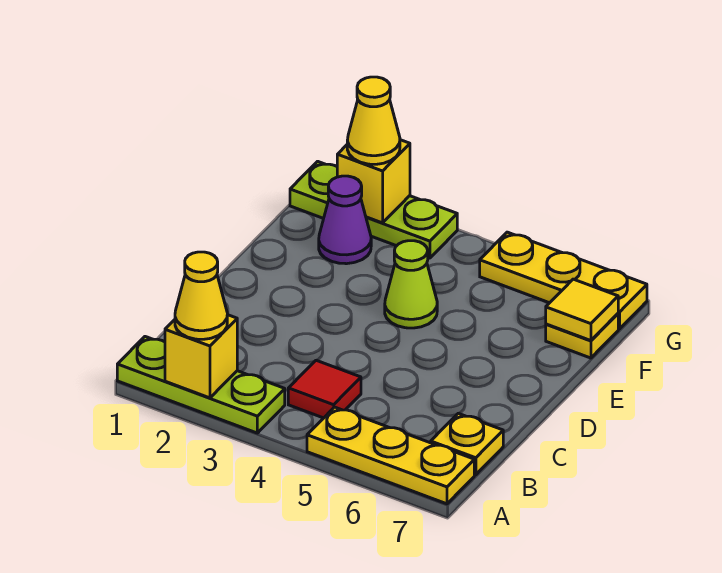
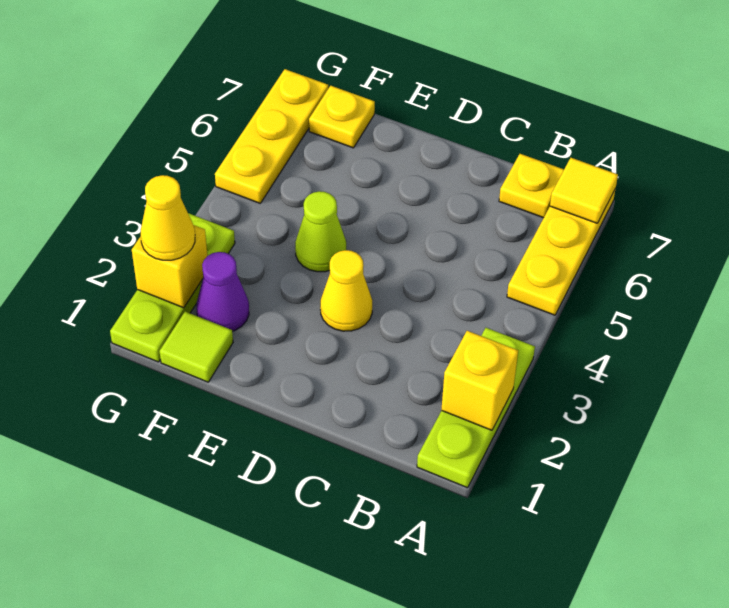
yellow 1x1 cone [175,252,227,339] -> yellow 1x1 cone moved to [320,250,372,331]
red 1x1 tile [288,360,361,418] -> none
none -> lime 1x1 tile [160,311,233,382]
yellow 1x1 tile [546,279,618,341] -> yellow 1x1 tile moved to [550,158,618,223]

